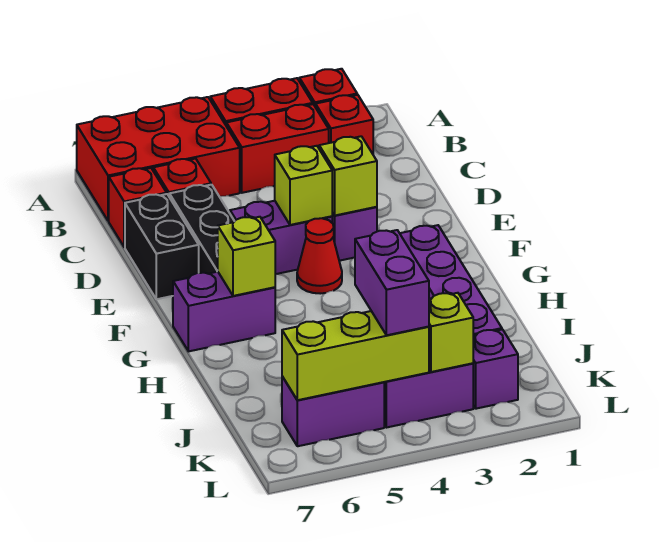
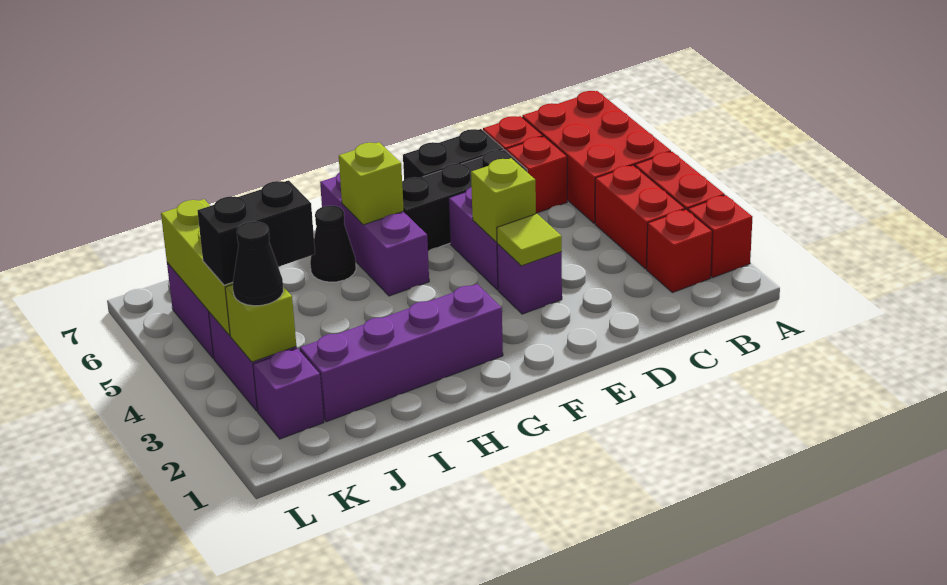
lime 1x1 brick [319,136,377,215] -> lime 1x1 tile [497,214,562,266]
red 1x1 cone [297,218,342,294] -> none
purple 1x2 brick [173,272,275,351] -> purple 1x3 brick [320,172,429,296]
none -> black 1x1 cone [310,206,356,282]
purple 1x2 brick [355,230,429,335] -> black 1x2 brick [197,180,315,285]
none -> black 1x1 cone [233,221,283,306]

